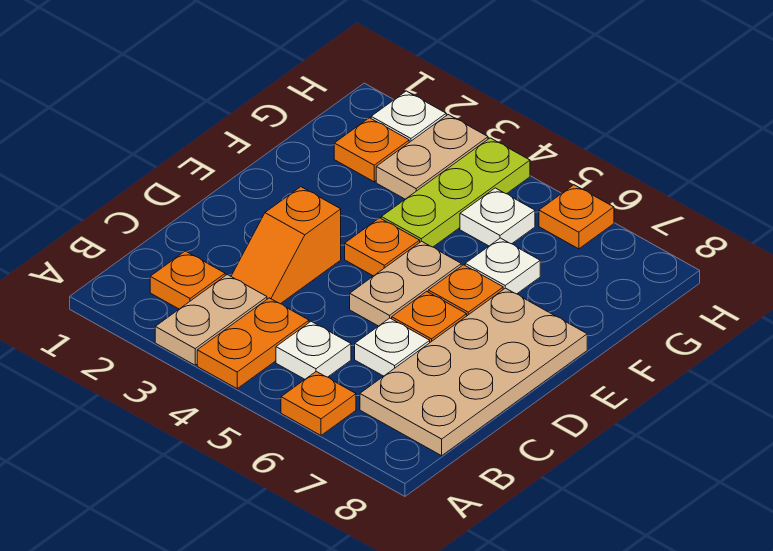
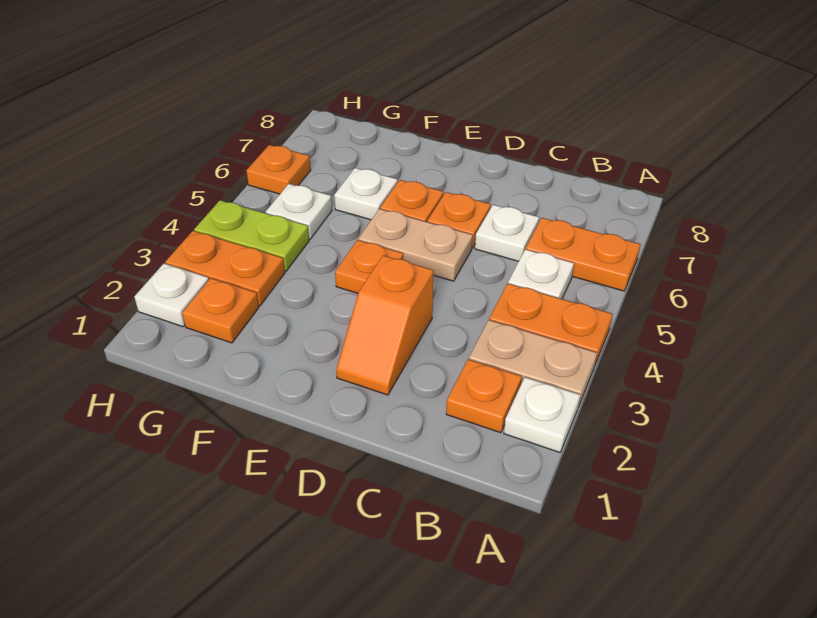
none -> white 1x1 plate [504,377,580,452]
orange 1x1 plate [281,372,356,435] -> orange 1x2 plate [526,218,640,291]
tan 2x4 plate [360,288,587,456] -> none
orange 1x2 slope [231,187,341,304] -> orange 1x2 slope turned to [336,255,434,395]
lime 1x3 plate [381,138,530,247] -> lime 1x2 plate [194,200,309,271]
tan 1x2 plate [376,115,488,199] -> orange 1x2 plate [165,231,285,306]

